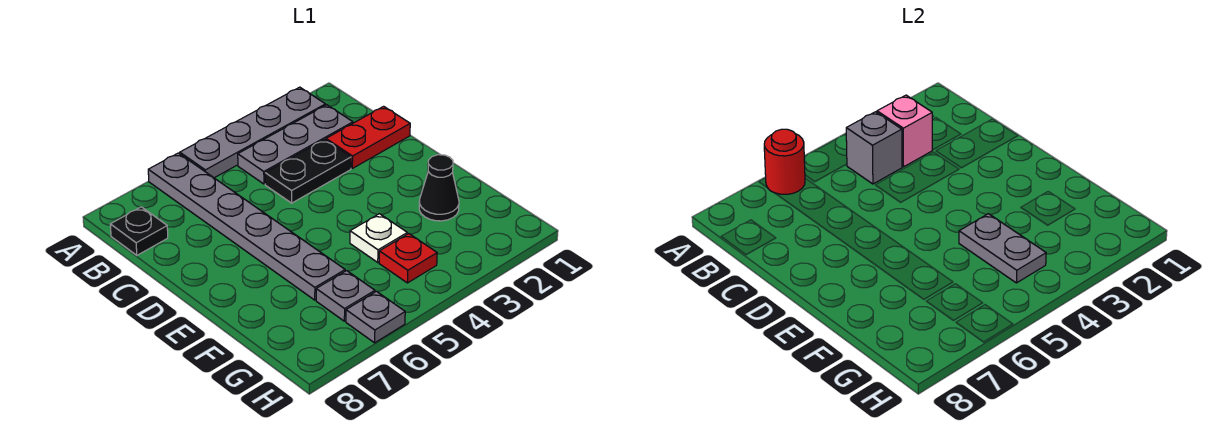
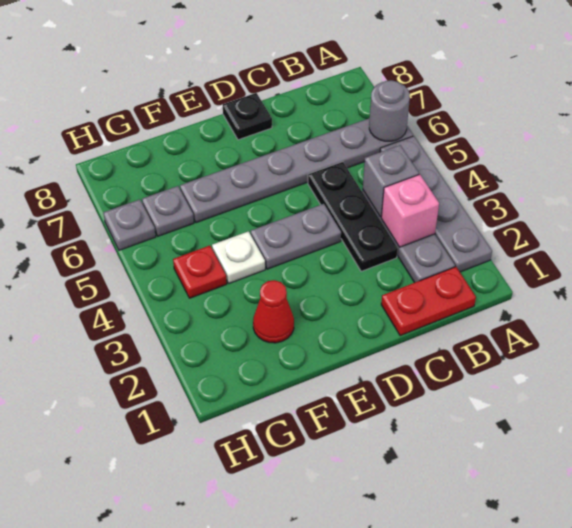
red 1x1 round brick [764,129,805,194] -> grey 1x1 round brick [369,80,410,141]
black 1x1 plate [110,207,168,255] -> black 1x1 plate moved to [223,93,272,140]
red 1x2 plate [326,106,410,168] -> red 1x2 plate turned to [381,267,476,336]
black 1x2 plate [265,139,351,203] -> black 1x3 plate [308,162,398,271]
black 1x1 cone [419,155,459,221] -> red 1x1 cone [253,280,294,343]
grey 1x2 plate [959,214,1046,283] -> grey 1x2 plate moved to [251,204,341,269]

